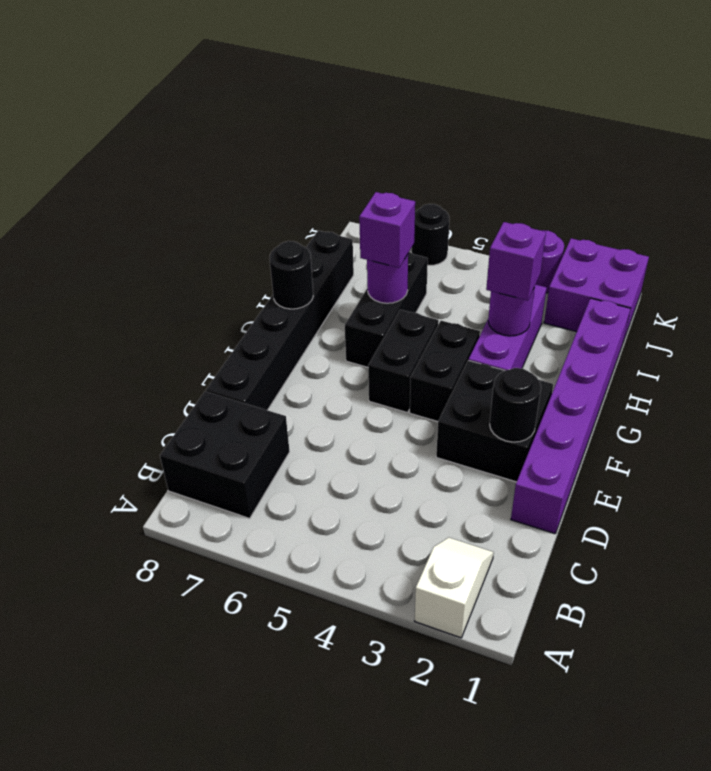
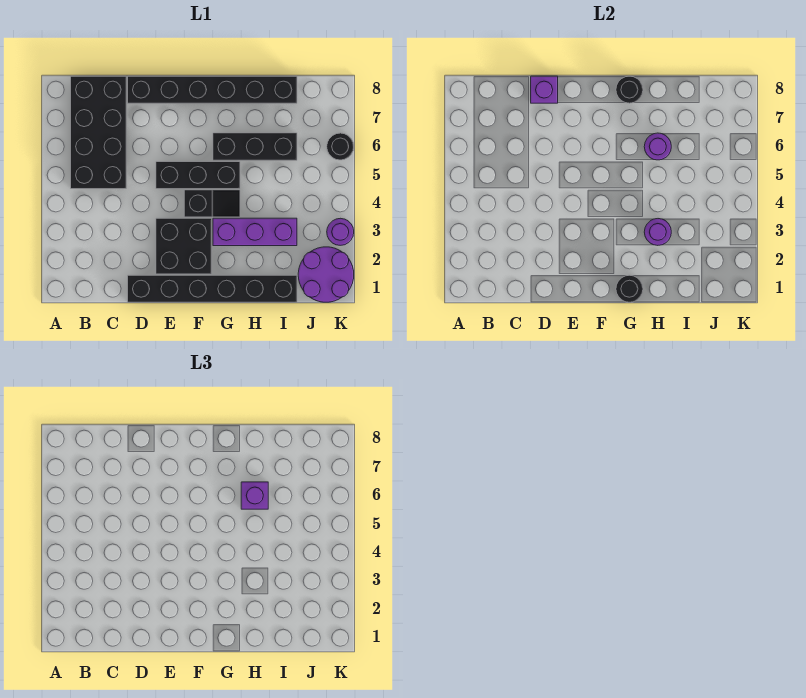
white 1x2 slope [415,537,494,638] -> none
black 2x2 brick [160,391,290,518] -> black 2x4 brick [71,76,126,189]
purple 1x6 brick [511,298,631,534] -> black 1x6 brick [128,275,297,302]
black 1x1 round brick [490,368,541,442] -> black 1x1 round brick moved to [616,275,643,302]
black 1x2 brick [410,321,480,422] -> black 1x2 slope [184,190,240,217]
black 1x2 brick [368,310,439,413] -> black 1x3 brick [156,162,240,189]
purple 1x1 brick [486,222,546,300] -> purple 1x1 brick moved to [531,76,558,103]
purple 2x2 brick [544,238,649,342] -> purple 2x2 round brick [298,247,354,302]

